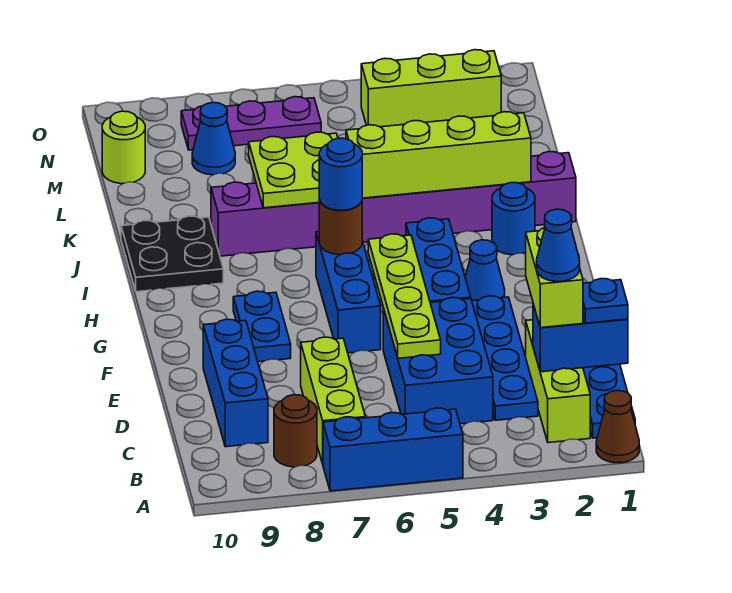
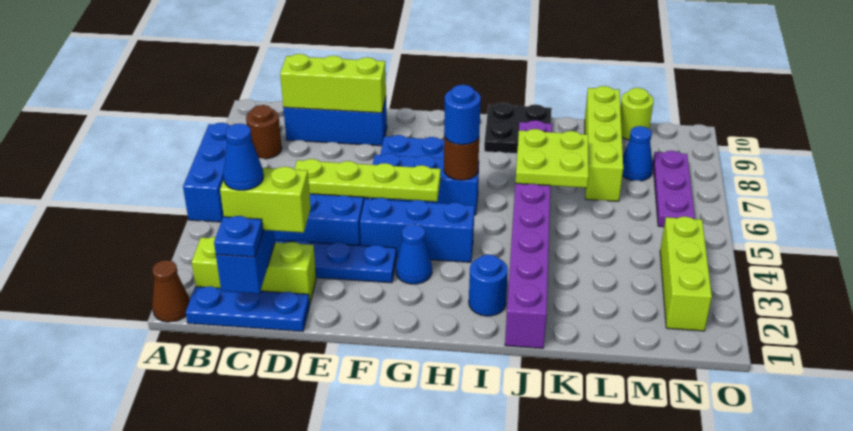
lime 1x3 brick [301,337,365,464] -> lime 1x3 brick moved to [280,54,386,113]
lime 1x4 brick [346,112,531,198] -> lime 1x4 brick moved to [585,86,623,201]

